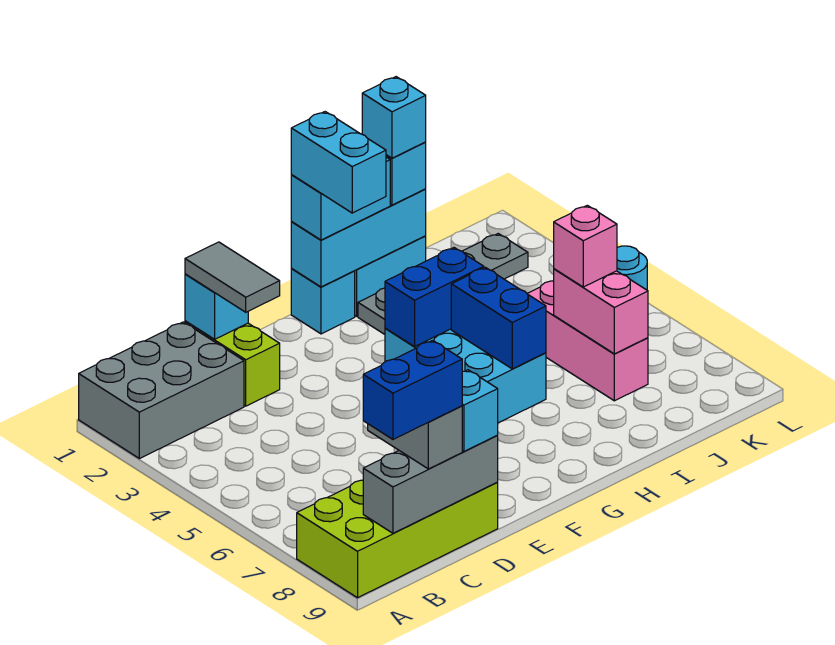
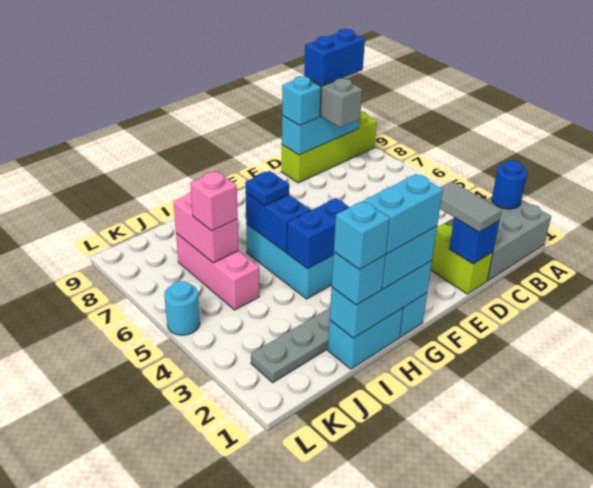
none -> blue 1x1 round brick [492,160,527,209]
lime 2x4 brick [297,480,498,598] -> lime 1x4 brick [281,111,377,183]
grey 1x3 brick [363,436,498,533] -> cyan 1x3 brick [282,115,359,155]
cyan 1x1 brick [185,274,248,339] -> blue 1x1 brick [449,218,499,264]
cyan 1x2 brick [291,112,386,213] -> cyan 1x2 brick turned to [364,174,443,254]
none -> blue 1x1 plate [245,171,289,206]

